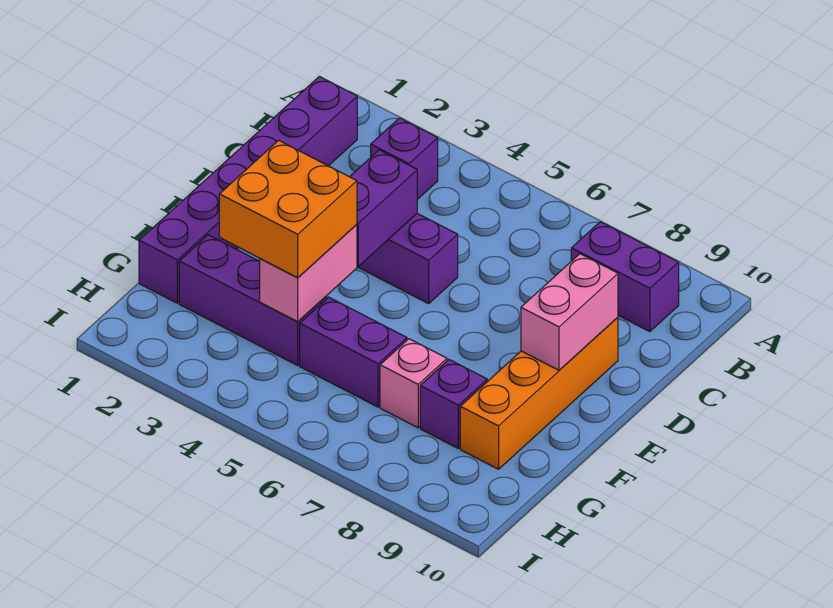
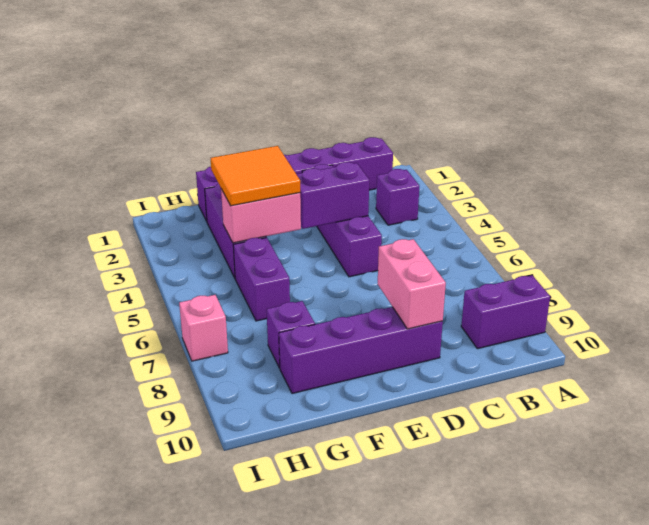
purple 1x2 brick [571,222,679,332] -> purple 1x2 brick turned to [461,275,550,349]
orange 1x4 brick [460,317,618,469] -> purple 1x4 brick [279,307,443,394]
pink 1x2 brick [521,254,618,370] -> pink 1x2 brick turned to [378,239,446,329]
orange 2x2 brick [219,140,357,278] -> orange 2x2 tile [211,146,300,206]
pink 1x1 brick [380,339,447,428] -> pink 1x1 brick moved to [179,295,228,361]

